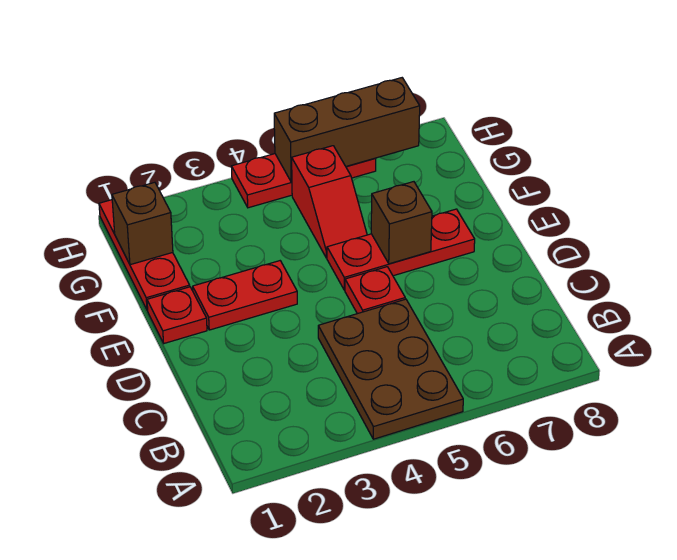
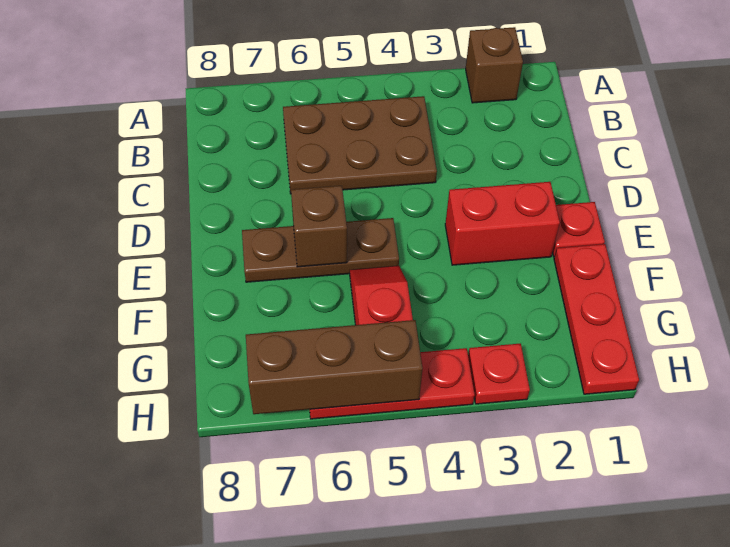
brown 2x3 plate [318,299,463,439] -> brown 2x3 plate turned to [283,96,437,194]
red 1x1 plate [345,267,405,314] -> red 1x1 plate moved to [468,344,530,404]
red 1x2 plate [193,261,297,330] -> red 1x2 brick [445,182,560,265]
red 1x3 plate [327,209,475,290] -> brown 1x3 plate [242,218,399,282]
brown 1x1 brick [112,182,173,265] -> brown 1x1 brick moved to [466,27,523,103]

